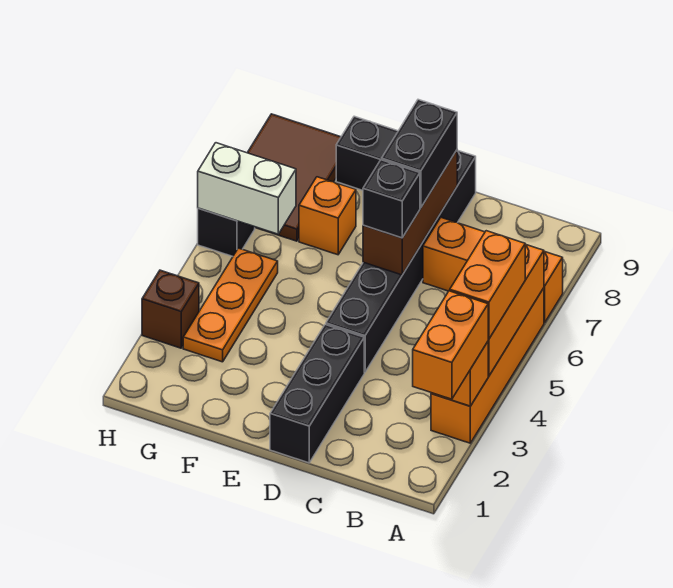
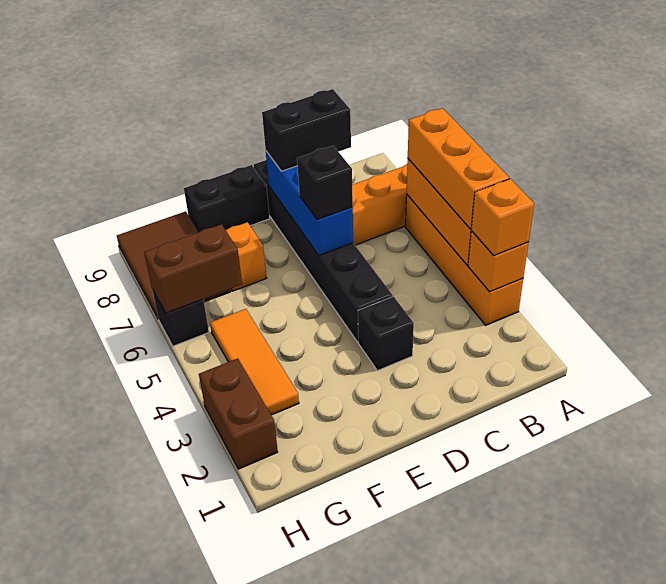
orange 1x2 brick [413,291,488,399] -> orange 1x1 brick [471,179,534,256]
orange 1x2 brick [450,231,525,339] -> orange 1x3 brick [408,108,509,229]
black 1x3 brick [270,325,364,463] -> black 1x1 brick [358,296,414,371]
brown 1x3 brick [363,150,457,275] -> blue 1x3 brick [266,151,353,255]
black 1x2 brick [382,100,457,208] -> black 1x2 brick turned to [262,89,351,171]
orange 1x3 plate [183,248,278,362] -> orange 1x3 tile [210,309,299,415]
white 1x2 brick [198,143,296,234] -> brown 1x2 brick [144,224,242,313]
brown 1x1 brick [142,270,199,348] -> brown 1x2 brick [199,358,278,469]

